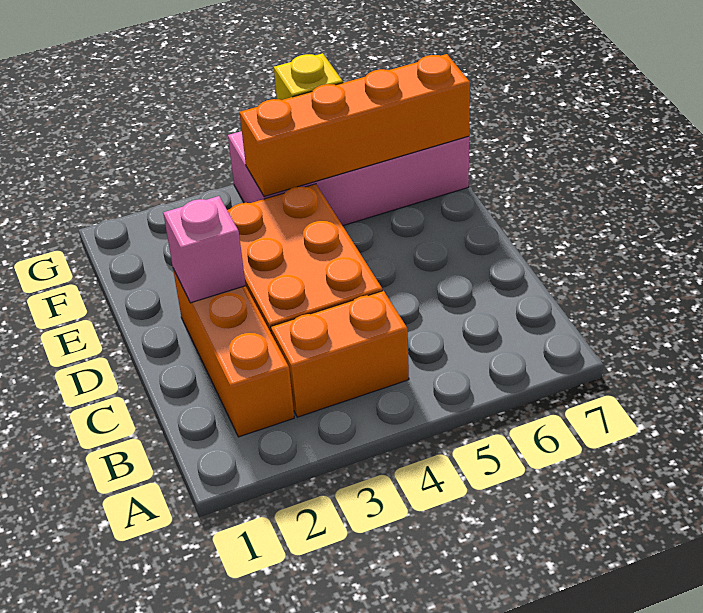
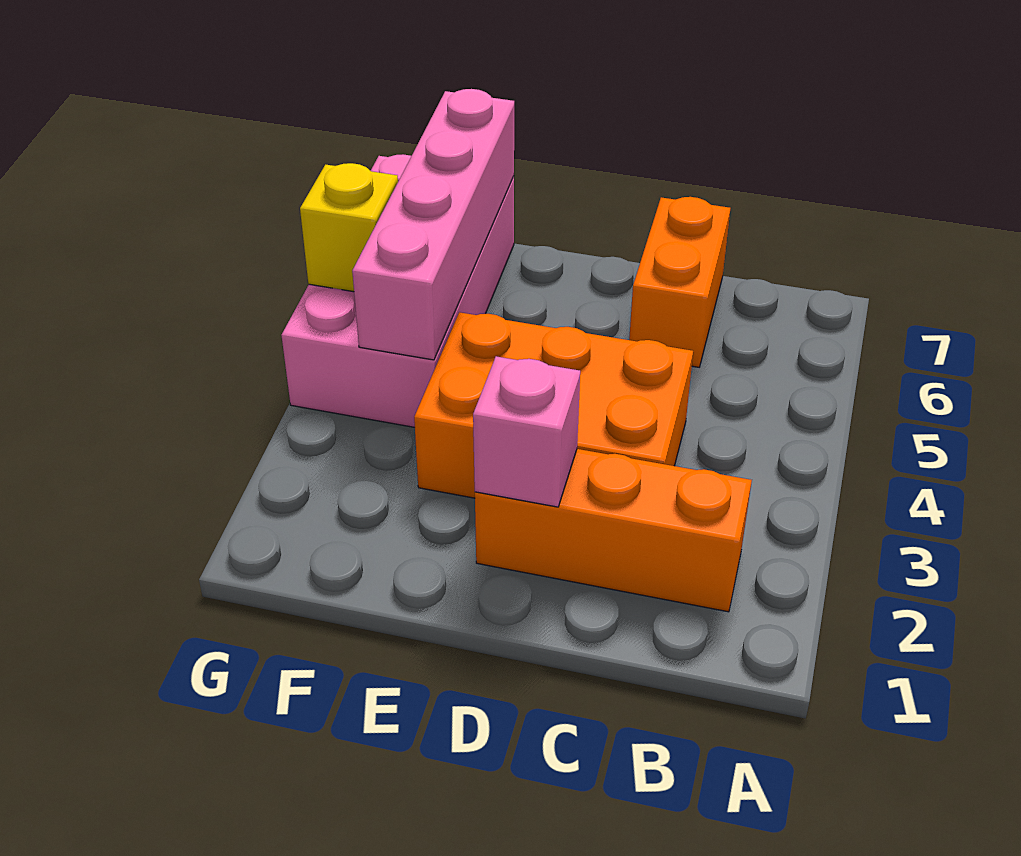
orange 1x2 brick [271,291,409,417] -> orange 1x2 brick moved to [629,197,730,367]
orange 1x4 brick [240,54,470,197] -> pink 1x4 brick [352,89,514,360]

